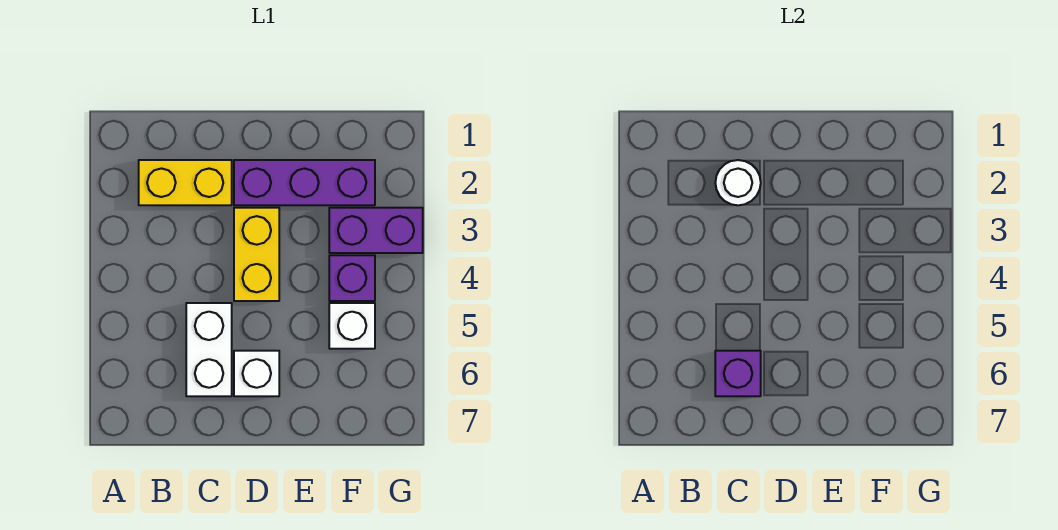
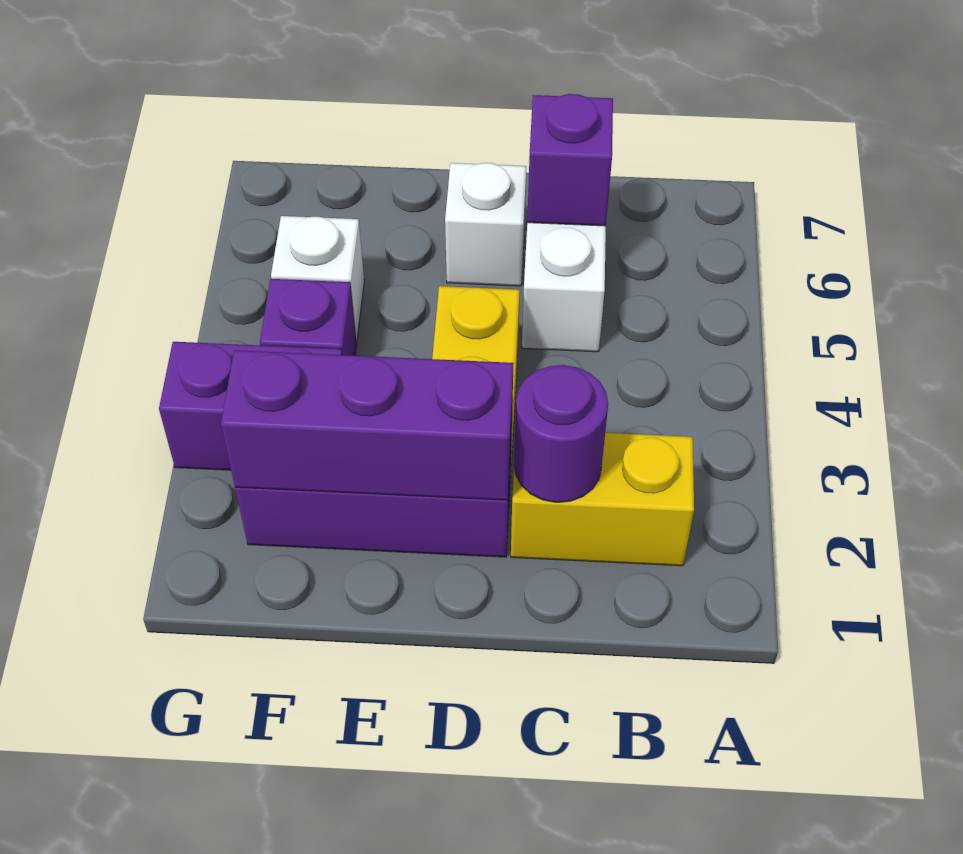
white 1x1 round brick [715,160,761,205] -> purple 1x1 round brick [514,365,608,502]
none -> purple 1x3 brick [221,350,514,500]

